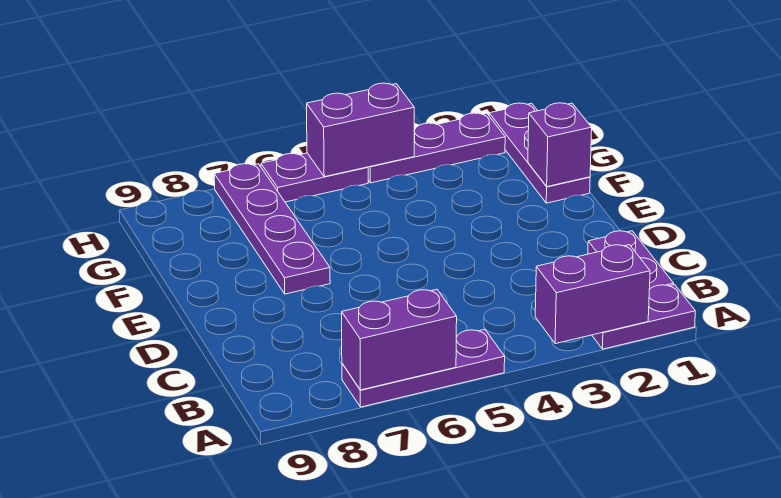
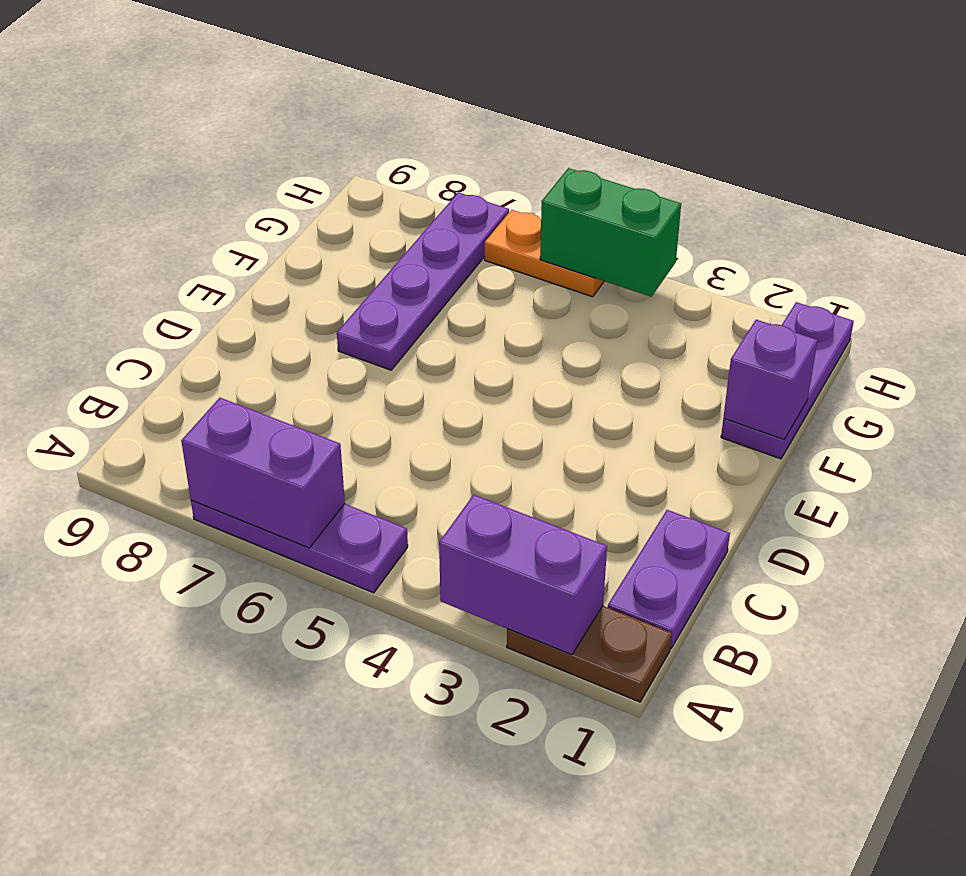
purple 1x2 plate [592,285,695,349] -> brown 1x2 plate [507,606,672,702]
purple 1x3 plate [368,113,505,183] -> none
purple 1x2 brick [307,83,414,177] -> green 1x2 brick [540,168,681,297]
purple 1x2 plate [261,153,368,202] -> orange 1x2 plate [485,210,604,297]

